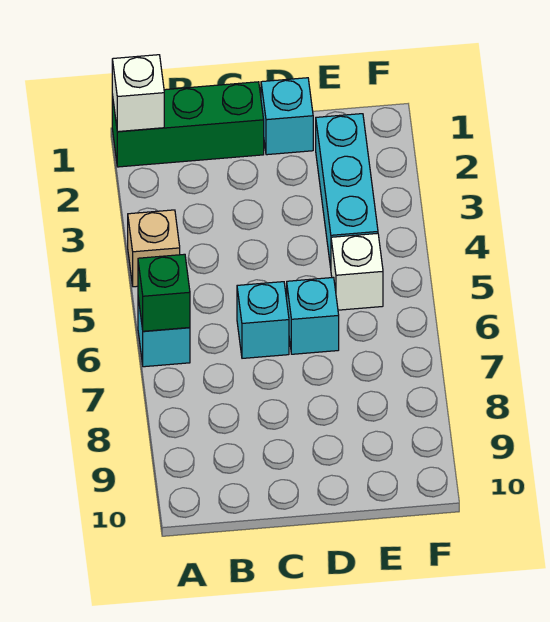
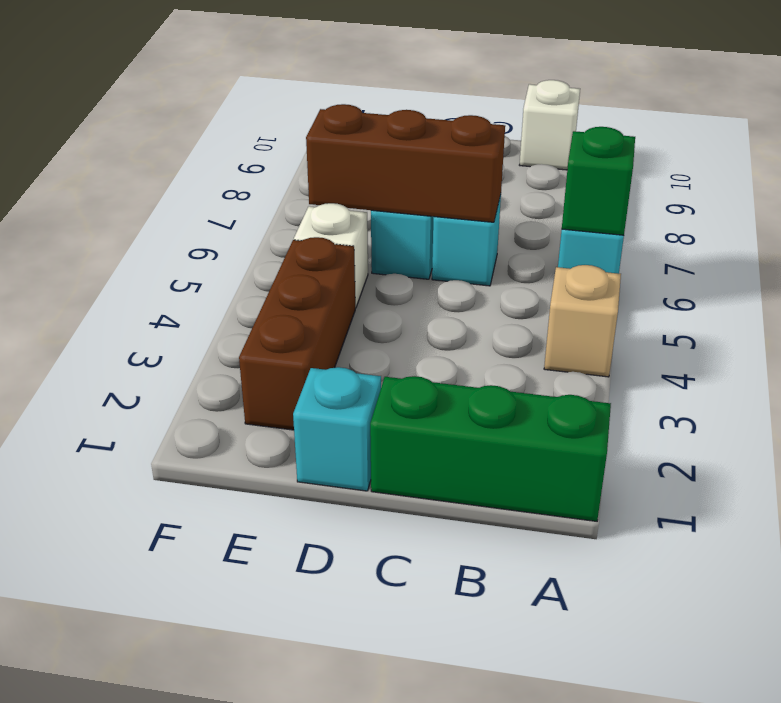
white 1x1 brick [112,55,164,132] -> white 1x1 brick moved to [520,80,580,170]
none -> brown 1x3 brick [306,104,505,222]
cyan 1x3 brick [316,114,378,268] -> brown 1x3 brick [239,237,355,430]

